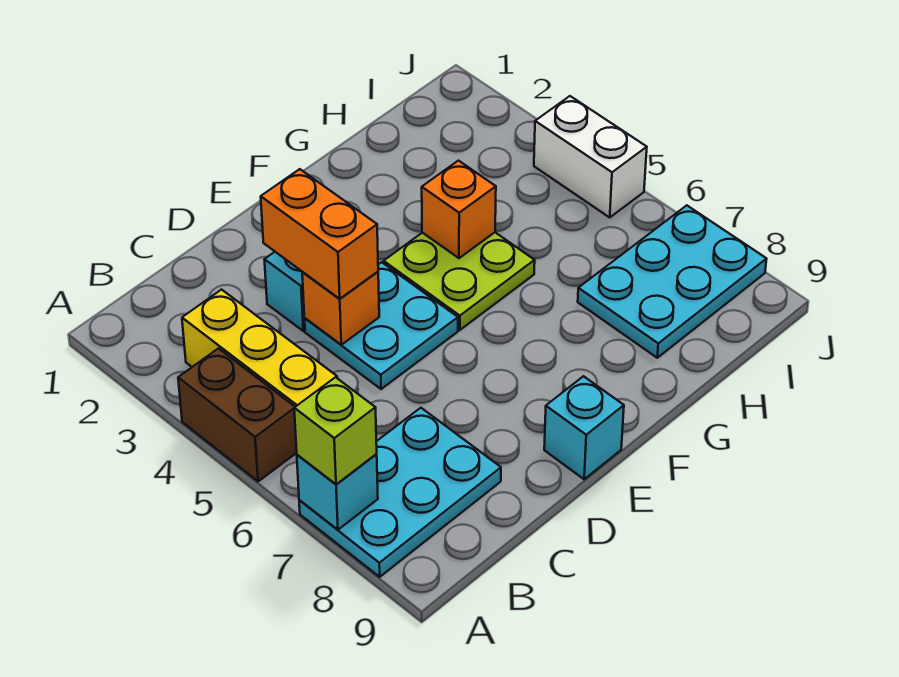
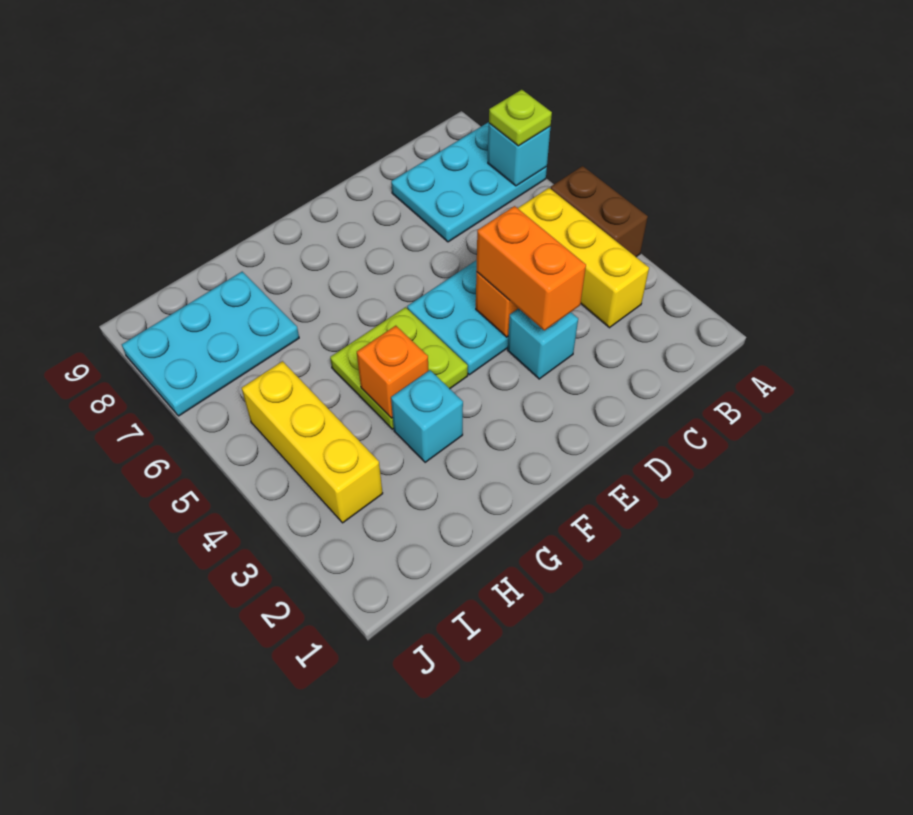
lime 1x1 brick [294,377,377,484] -> lime 1x1 plate [489,90,552,146]
cyan 1x1 brick [544,376,624,479] -> cyan 1x1 brick moved to [391,370,463,462]
none -> yellow 1x3 brick [242,361,383,523]
white 1x2 brick [534,96,647,217] -> none

